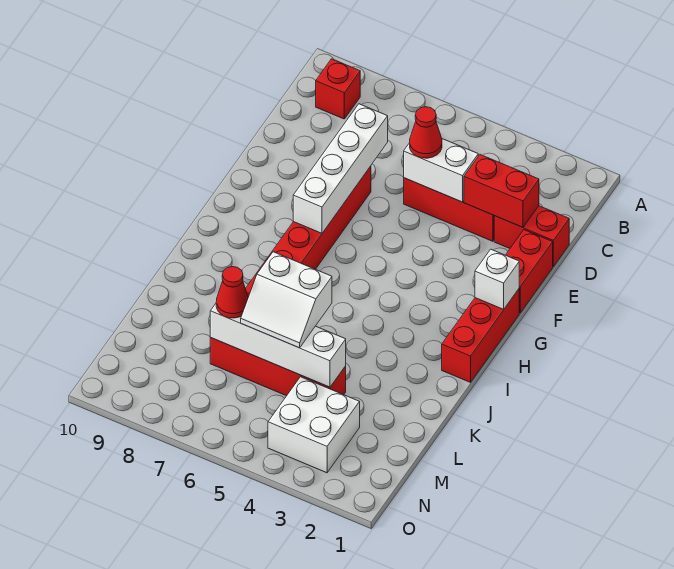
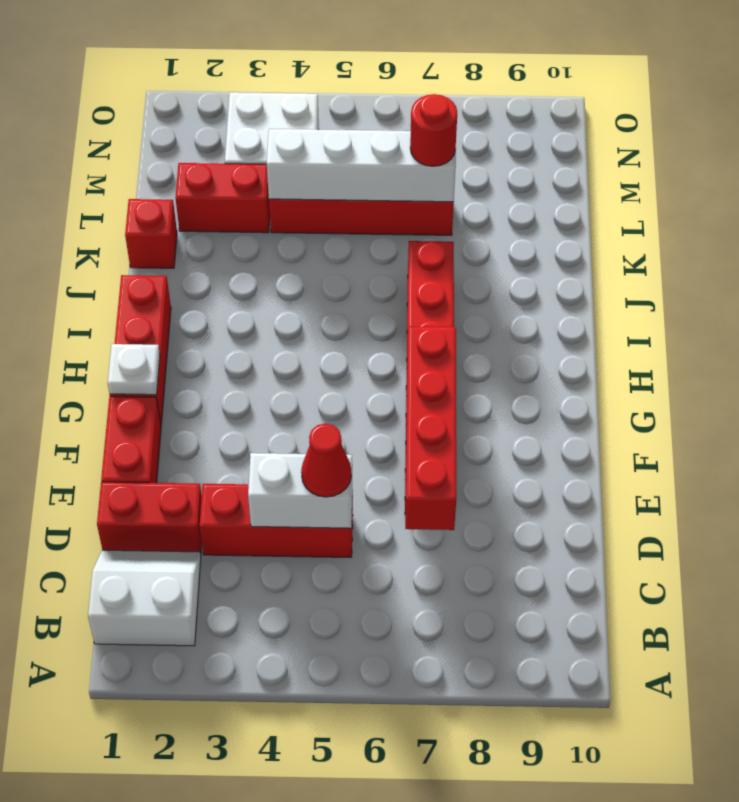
red 1x1 brick [316,59,360,119] -> red 1x1 brick moved to [125,199,177,268]
red 1x2 brick [464,155,539,227] -> red 1x2 brick moved to [175,163,270,233]
white 1x4 brick [293,104,388,233] -> red 1x4 brick [405,326,456,530]
white 1x1 brick [475,249,519,309] -> white 1x1 plate [108,344,160,395]
white 2x2 slope [241,252,332,348] -> white 2x2 slope moved to [88,550,201,646]
red 1x1 cone [216,267,248,318] -> red 1x1 round brick [410,94,457,166]

